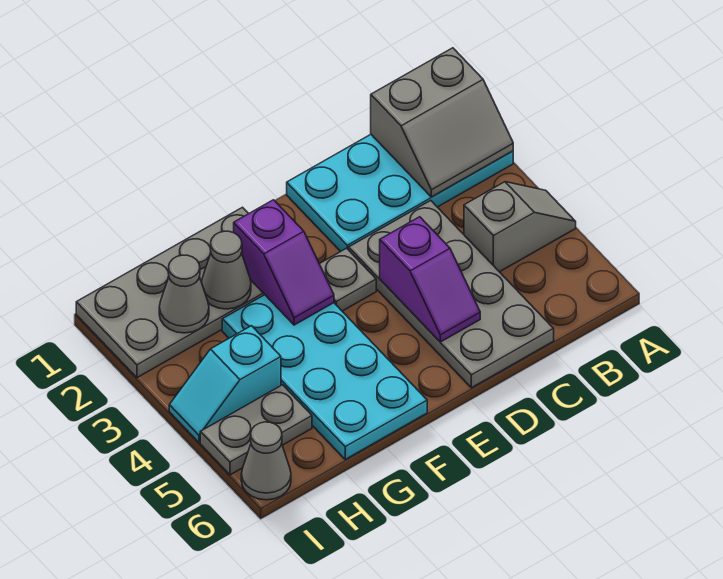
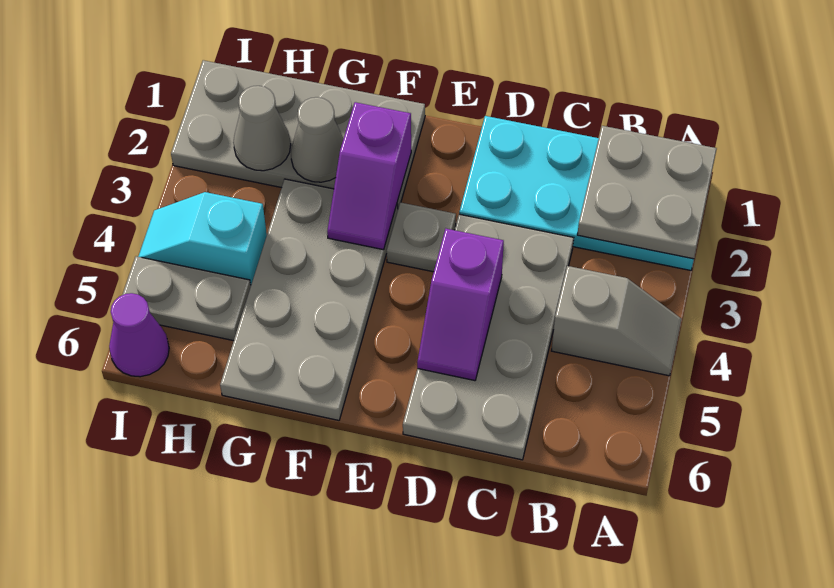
grey 2x2 slope [371,48,513,197] -> grey 2x2 plate [577,126,717,259]
cyan 2x4 plate [222,295,427,459] -> grey 2x4 plate [220,179,398,420]
grey 1x1 cone [241,422,291,500] -> purple 1x1 cone [109,293,169,377]

